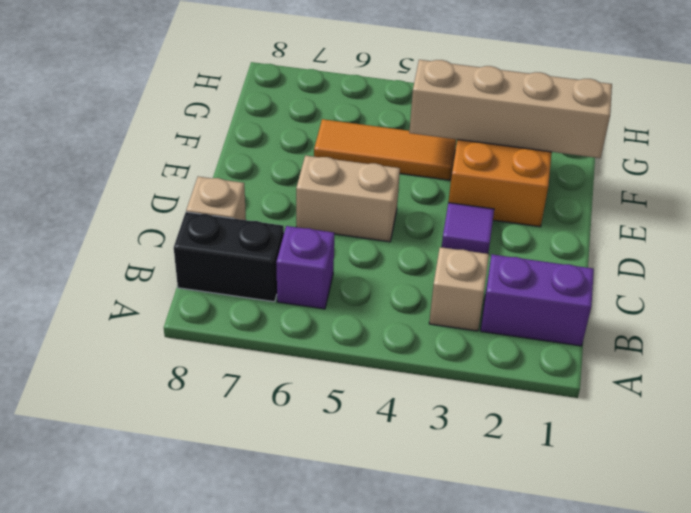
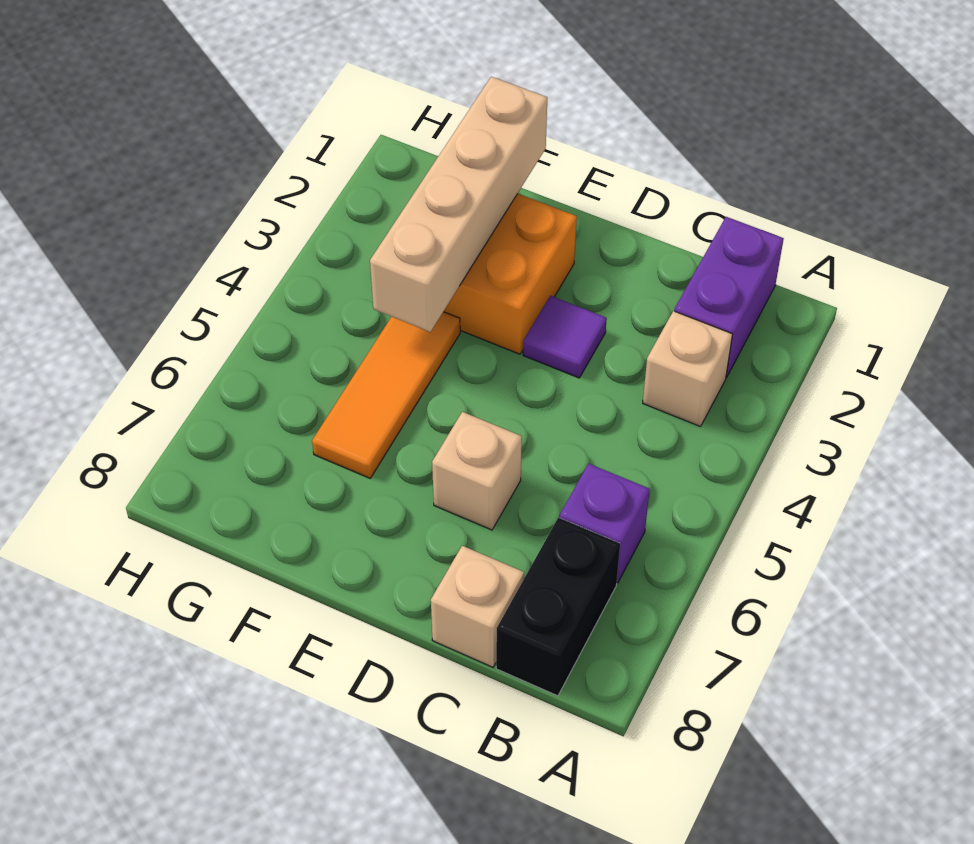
tan 1x2 brick [296,155,400,242] -> tan 1x1 brick [432,412,522,530]

